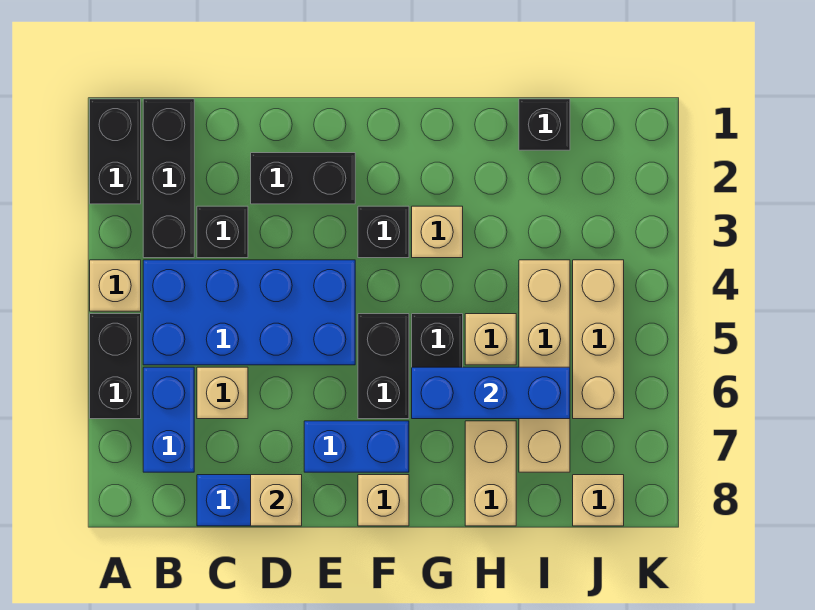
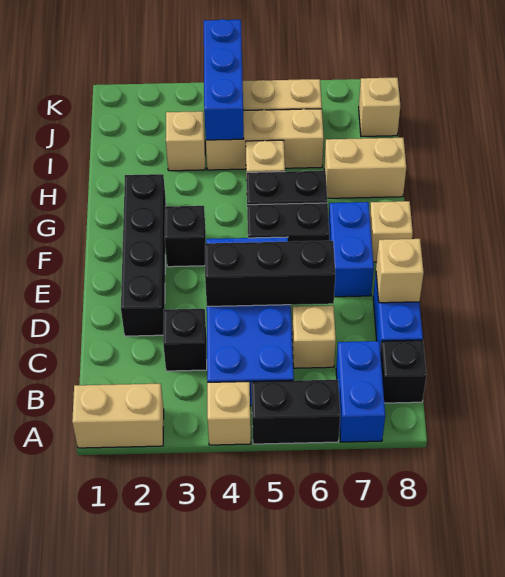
black 1x2 brick [90,99,141,204] -> tan 1x2 brick [72,384,164,448]
black 1x3 brick [143,99,194,258] -> black 1x3 brick moved to [205,241,335,306]
blue 1x2 brick [143,367,194,472] -> blue 1x2 brick turned to [336,341,385,442]
black 1x2 brick [251,153,355,204] -> black 1x4 brick [121,174,166,336]
tan 1x1 brick [412,206,463,258] -> tan 1x1 brick moved to [166,111,205,171]
blue 1x3 brick [412,367,570,419] -> blue 1x3 brick moved to [204,19,244,140]
black 1x1 brick [519,99,570,150] -> black 1x1 brick moved to [380,340,427,403]
tan 1x4 brick [519,260,570,472] -> tan 1x3 brick [206,109,324,170]

